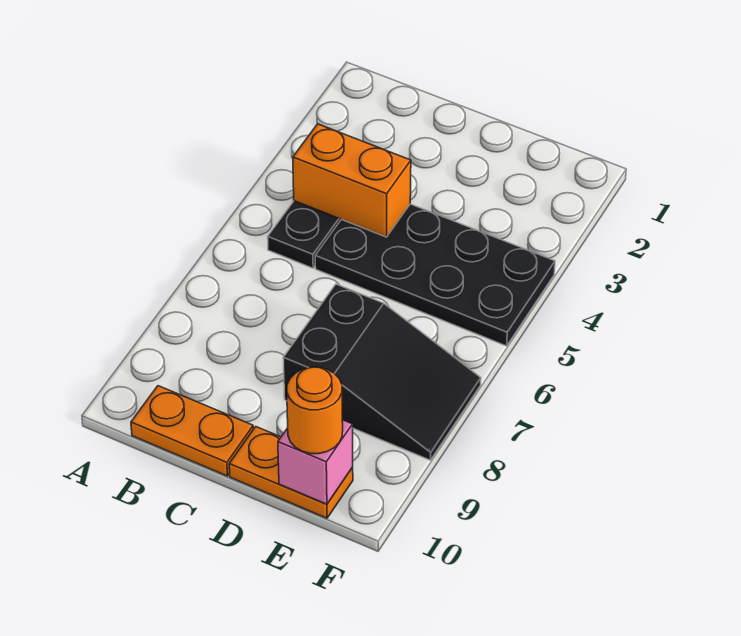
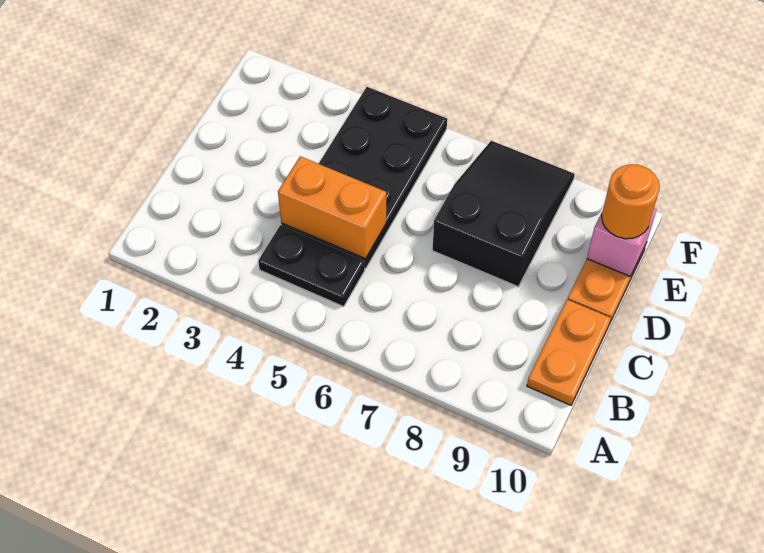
orange 1x2 brick [293,124,411,237] -> orange 1x2 brick turned to [278,156,386,259]

